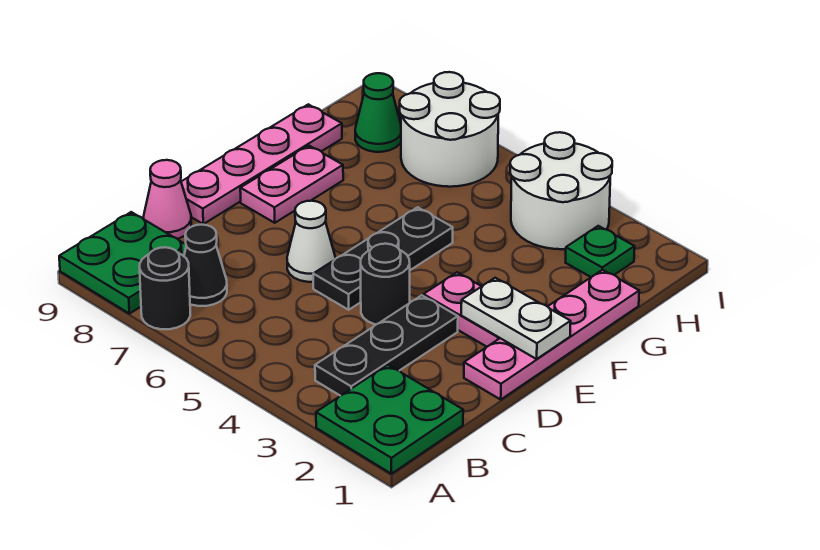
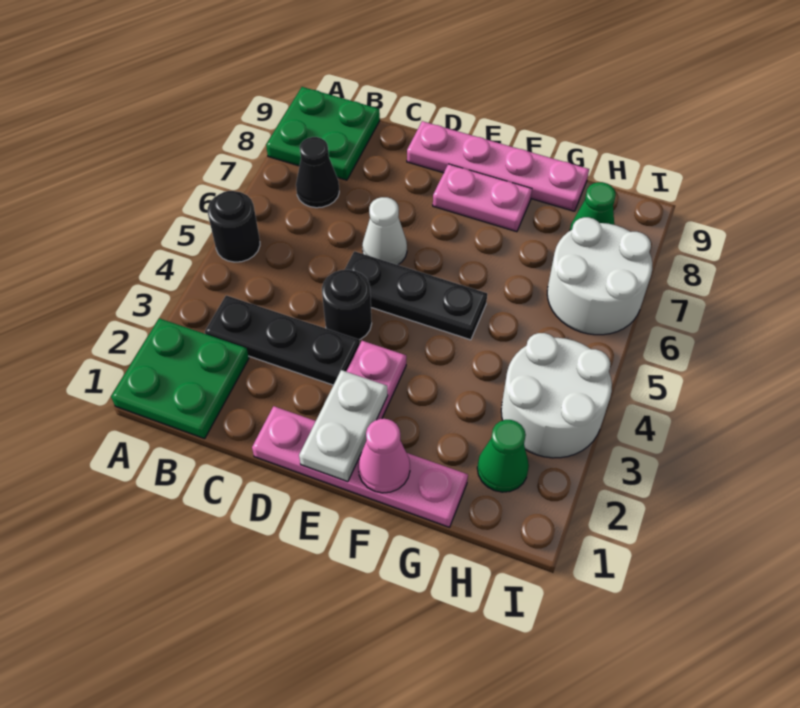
black 1x1 round brick [140,247,190,329] -> black 1x1 round brick moved to [208,191,260,262]
pink 1x1 cone [144,160,191,239] -> pink 1x1 cone moved to [358,419,410,493]
green 1x1 plate [565,226,635,277] -> green 1x1 cone [477,420,529,492]

